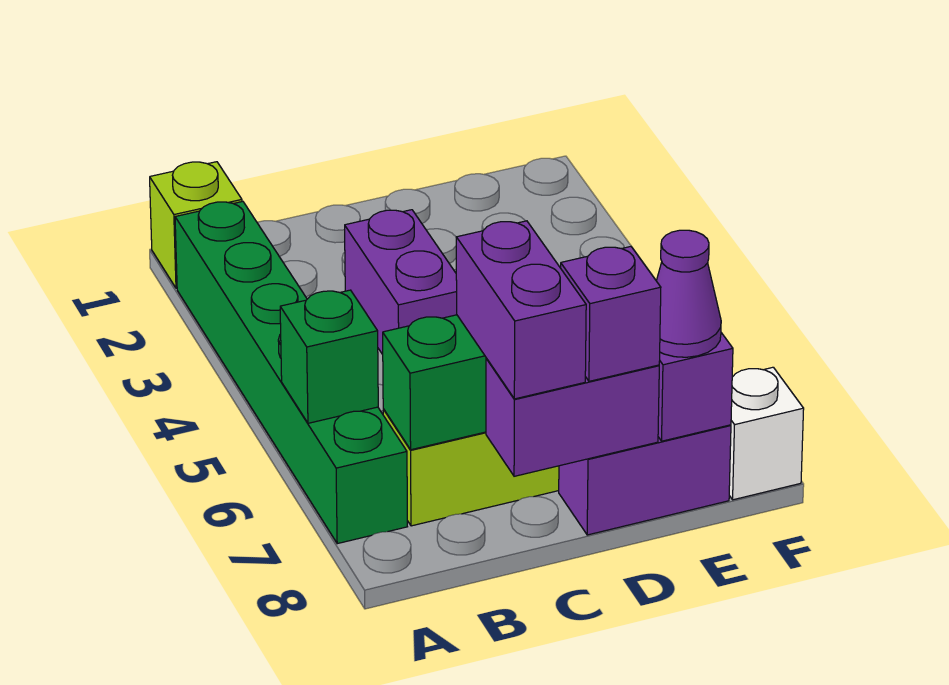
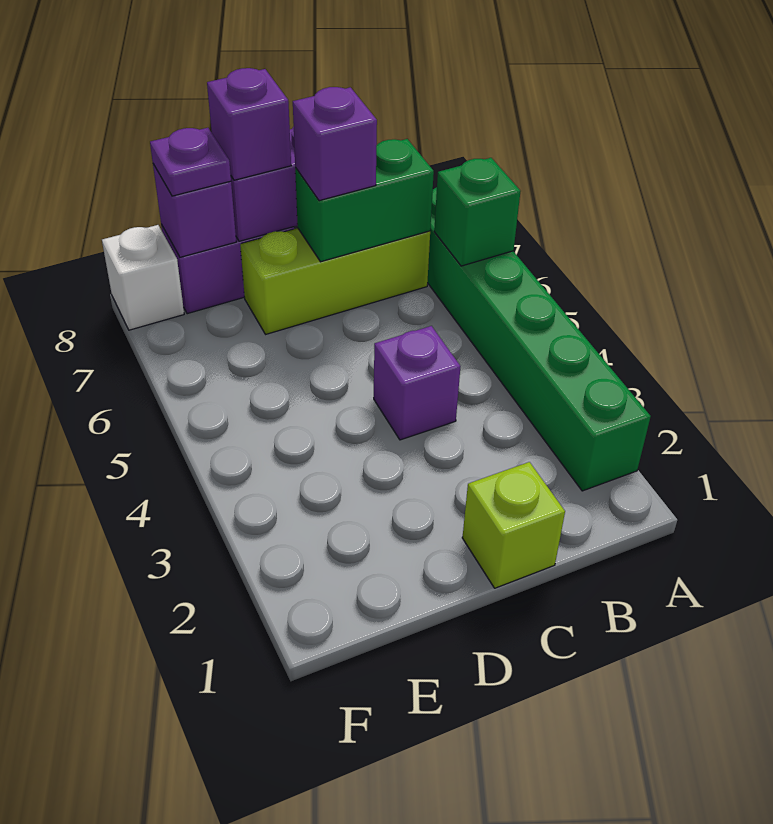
lime 1x1 brick [150,162,242,288] -> lime 1x1 brick moved to [462,462,565,588]
purple 1x2 brick [345,210,457,354] -> purple 1x1 brick [374,326,461,440]
purple 1x2 brick [456,221,586,399] -> purple 1x1 brick [293,87,377,201]
purple 1x1 cone [656,230,721,357] -> purple 1x1 plate [150,128,231,196]

